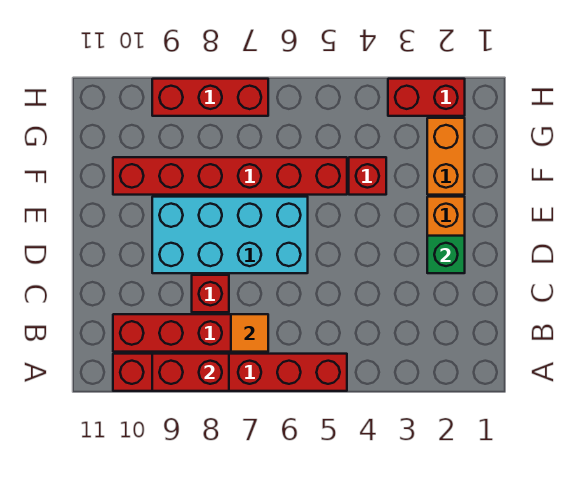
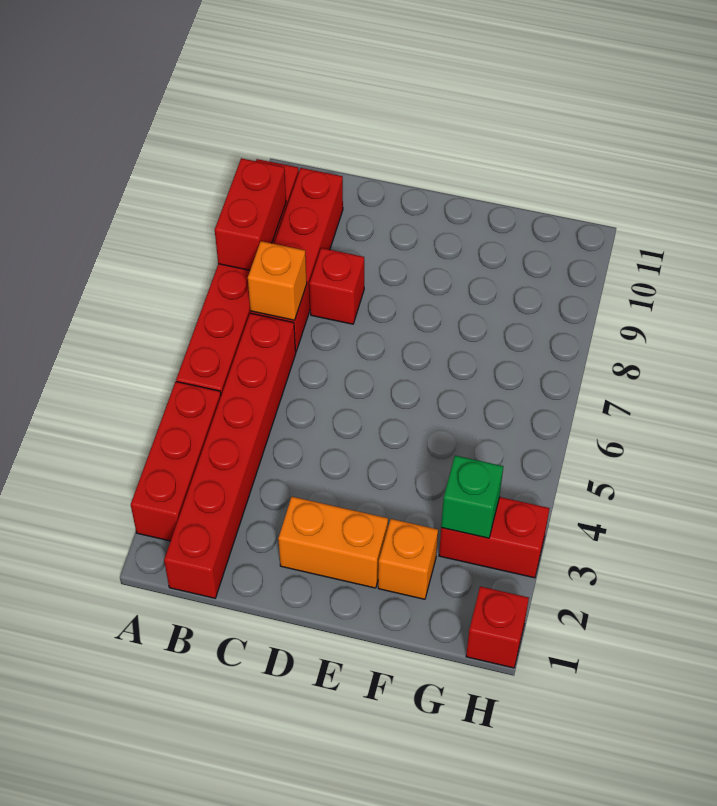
orange 1x1 tile [231,314,268,352] -> orange 1x1 brick [248,241,307,320]
green 1x1 brick [427,236,465,273] -> green 1x1 brick moved to [441,456,503,538]
cyan 2x4 brick [152,197,308,273] -> none
orange 1x2 brick [427,118,465,195] -> orange 1x1 brick [378,519,438,599]
red 1x1 brick [349,157,386,195] -> red 1x1 brick moved to [466,586,529,668]
red 1x6 brick [113,157,347,195] -> red 1x6 brick moved to [164,313,296,598]
red 1x2 brick [388,79,465,116] -> red 1x2 brick turned to [439,497,550,578]
red 1x3 brick [152,79,268,116] -> red 1x3 brick moved to [131,382,221,541]

